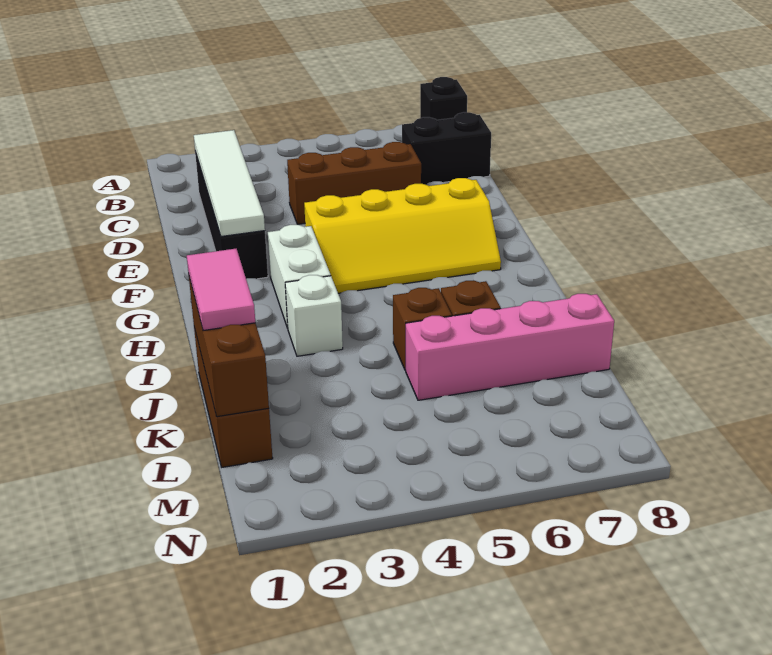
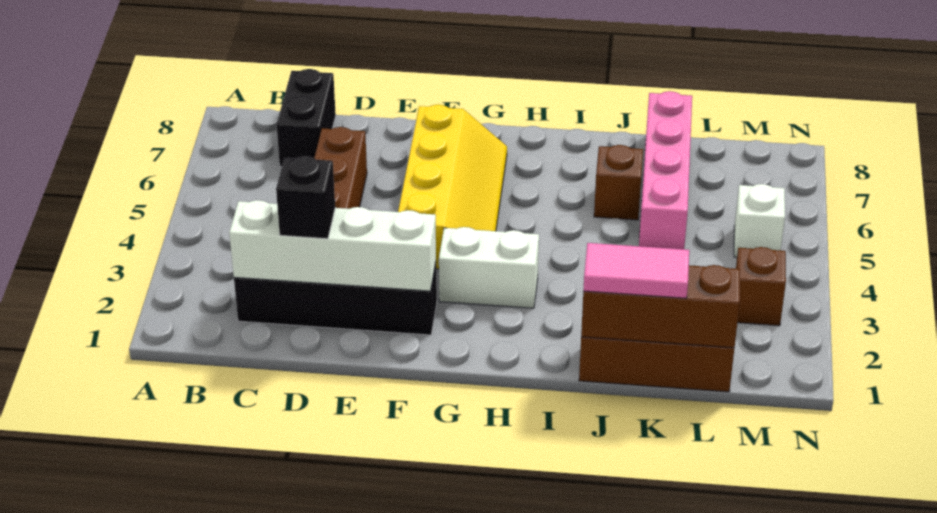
black 1x1 brick [420,77,467,120] -> black 1x1 brick moved to [276,156,335,239]
white 1x4 tile [194,130,265,236] -> white 1x4 brick [229,200,436,291]
white 1x1 brick [285,275,343,356] -> white 1x1 brick moved to [734,184,785,258]
brown 1x1 brick [393,288,452,370] -> brown 1x1 brick moved to [736,247,786,326]

